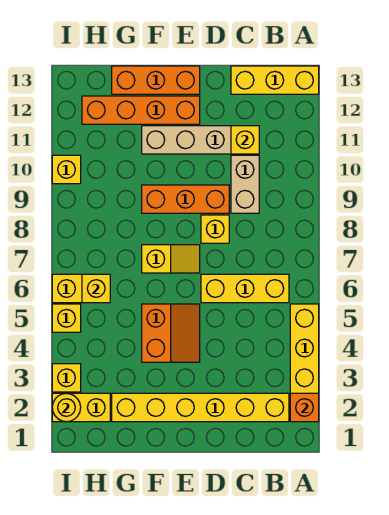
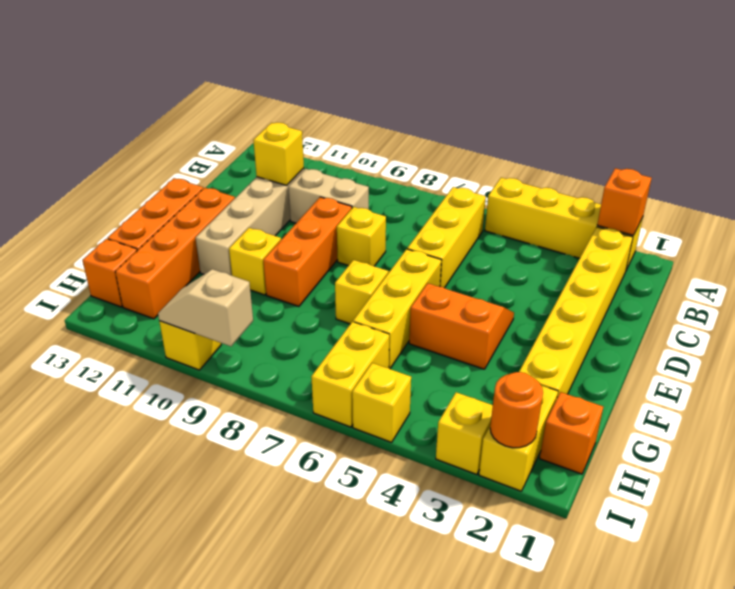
yellow 1x3 brick [231,66,319,94] -> yellow 1x3 brick moved to [353,249,441,369]
none -> orange 1x1 brick [540,392,603,474]
yellow 1x1 brick [82,274,110,303] -> yellow 1x1 brick moved to [229,228,281,295]
none -> orange 1x1 brick [82,239,137,307]
yellow 1x1 round brick [52,393,81,422] -> orange 1x1 round brick [490,372,543,448]
none -> tan 1x2 slope [158,269,253,346]

